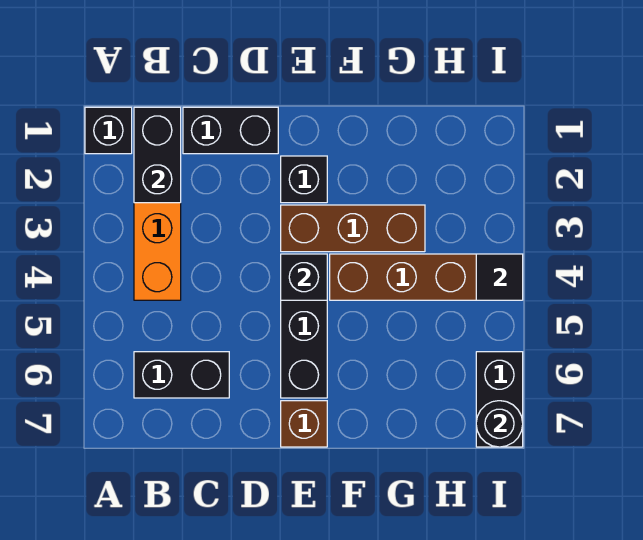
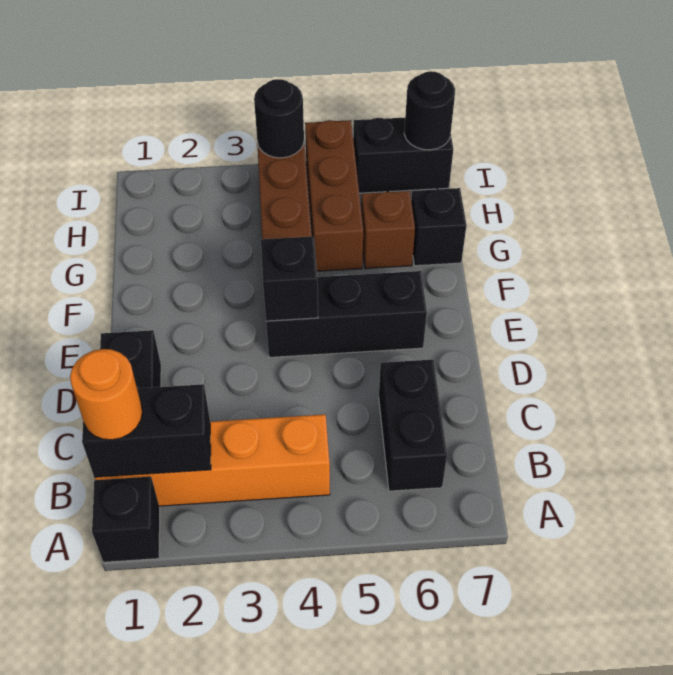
none -> orange 1x1 round brick [70,349,142,440]
black 1x1 brick [281,156,327,203] -> black 1x1 brick moved to [411,188,467,266]
brown 1x3 brick [281,205,425,252] -> brown 1x3 brick moved to [305,120,363,271]
brown 1x1 brick [281,401,327,447] -> brown 1x1 brick moved to [361,191,415,269]
black 1x1 tile [476,254,523,300] -> black 1x1 round brick [254,79,304,158]

